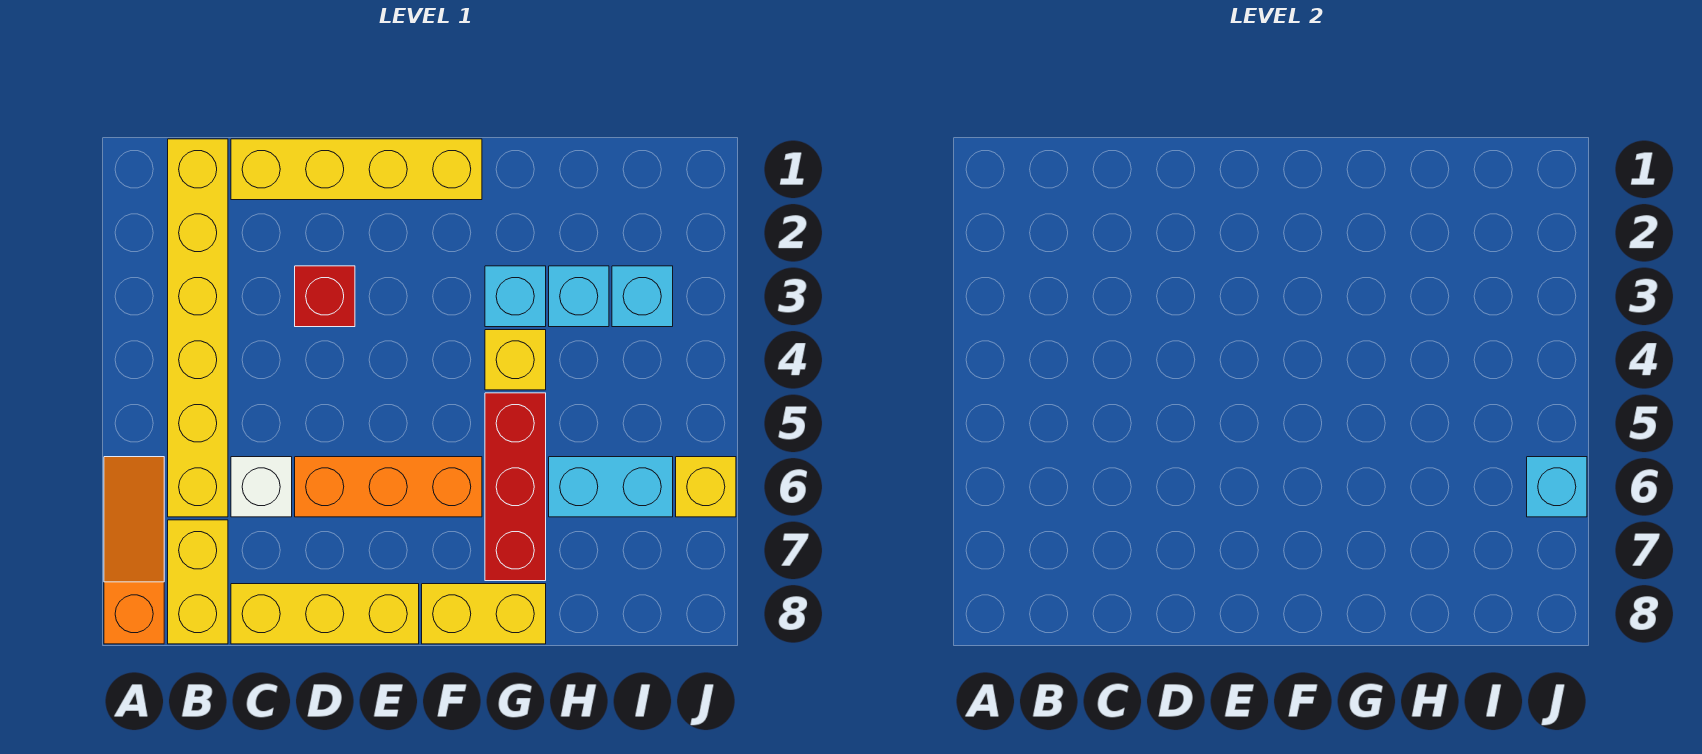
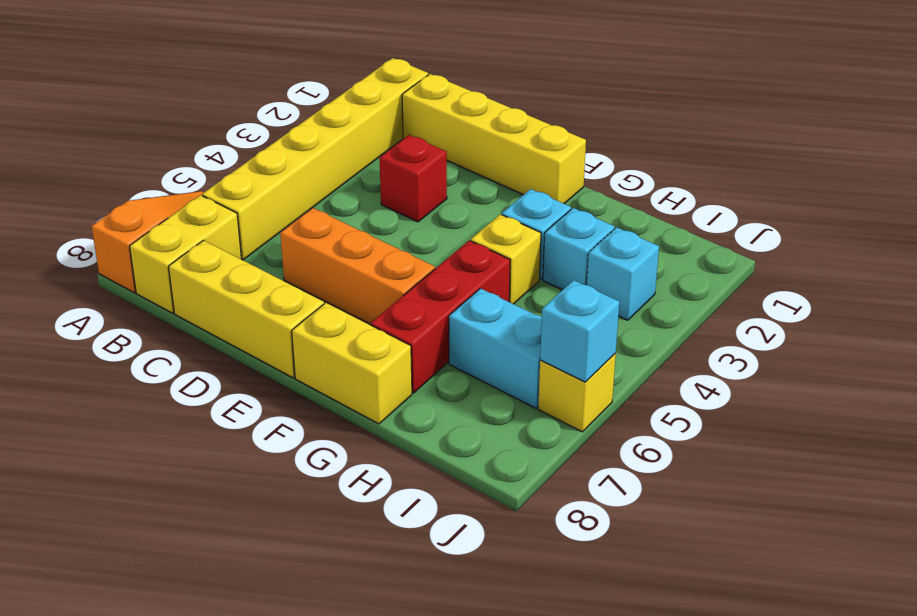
white 1x1 brick [231,457,292,517] -> none

